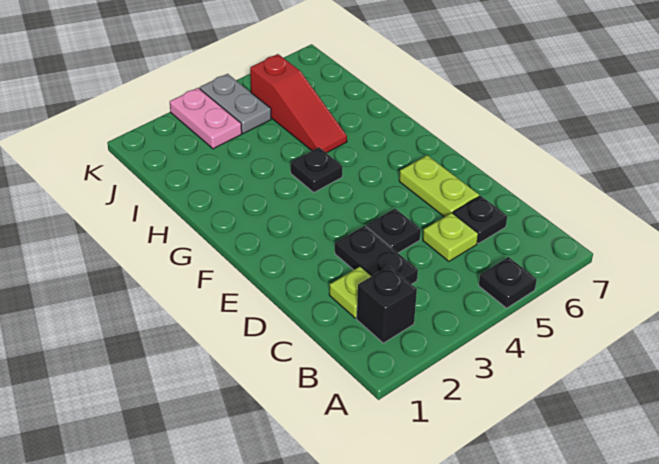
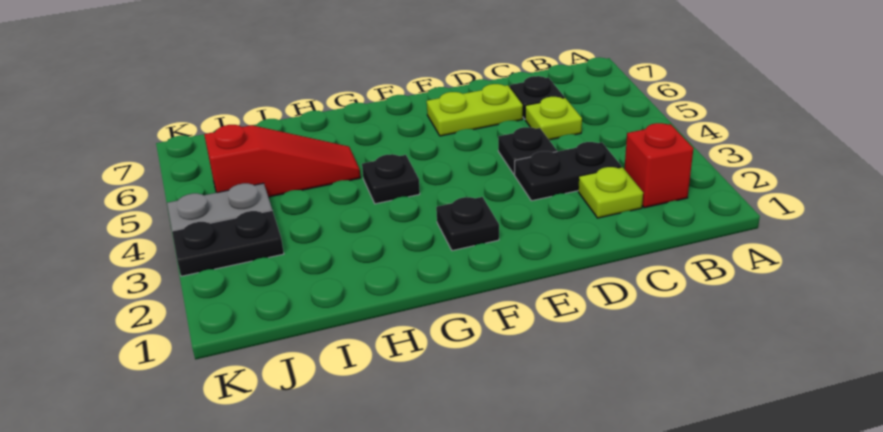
black 1x1 plate [479,257,537,308] -> black 1x1 plate moved to [436,197,499,251]
black 1x1 brick [357,266,417,343] -> red 1x1 brick [624,123,693,208]
pink 1x2 plate [170,88,242,149] -> black 1x2 plate [172,210,284,276]

